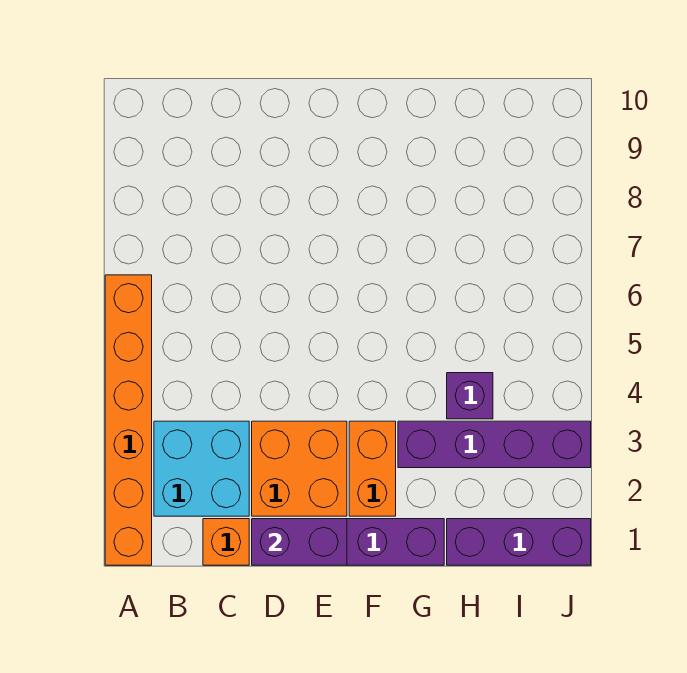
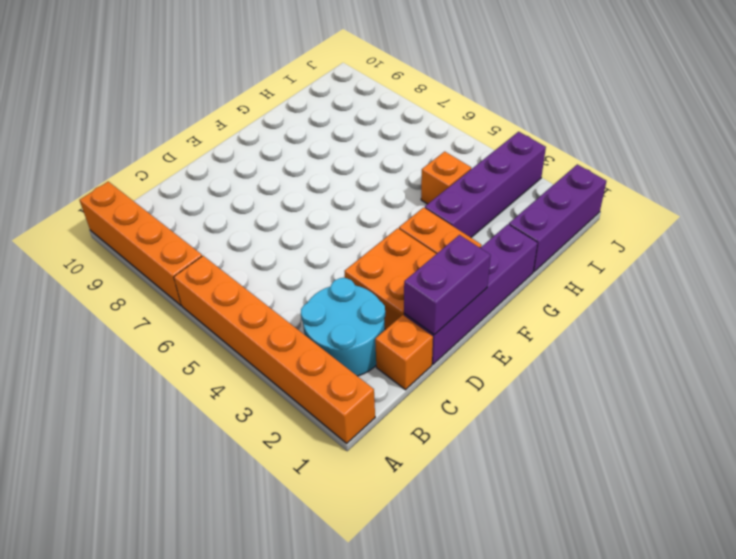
none -> orange 1x4 brick [80,182,202,305]
cyan 2x2 brick [154,421,249,516] -> cyan 2x2 round brick [301,278,385,376]
purple 1x1 brick [447,373,493,419] -> orange 1x1 brick [421,152,471,204]

